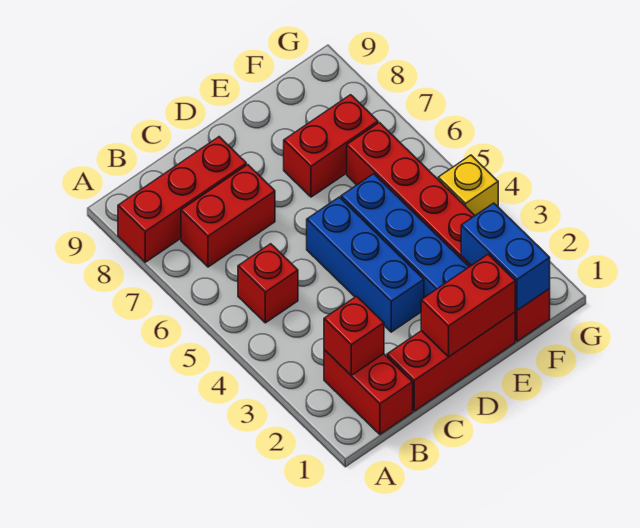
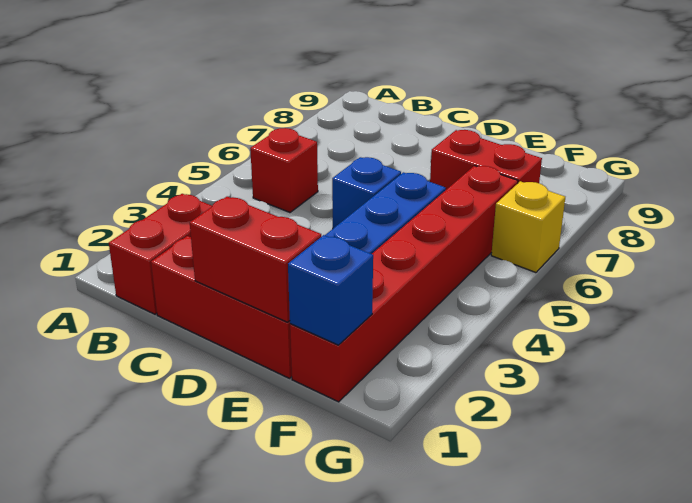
red 1x3 brick [118,137,246,262] -> none
red 1x1 brick [324,296,384,375] -> none
red 1x2 brick [181,165,275,267] -> none
blue 1x3 brick [307,197,424,332] -> blue 1x1 brick [332,157,401,228]
blue 1x2 brick [461,203,550,310] -> blue 1x1 brick [288,235,373,345]
yellow 1x1 brick [438,155,498,215] -> yellow 1x1 brick moved to [491,181,565,273]

